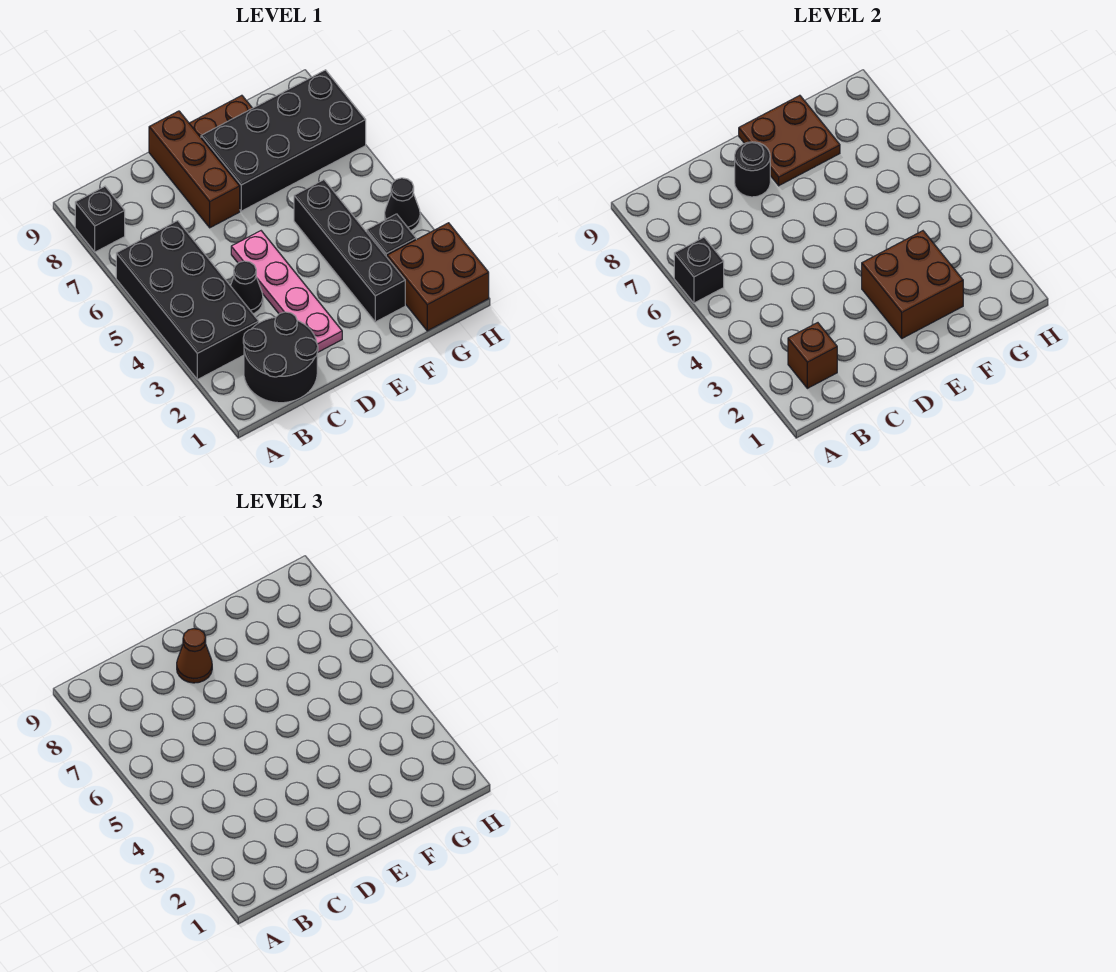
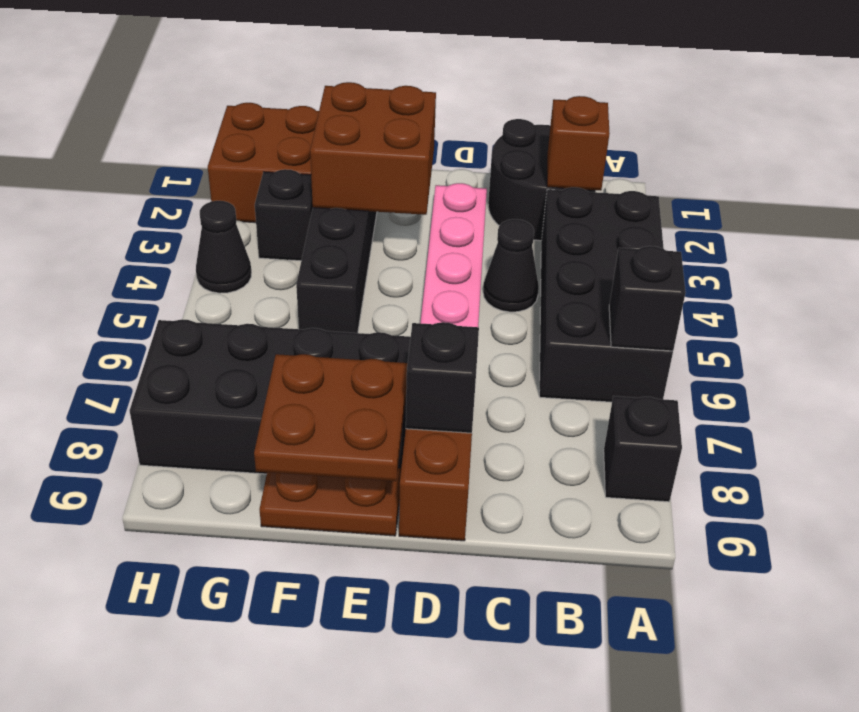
black 1x1 round brick [735,142,770,197] -> black 1x1 brick [406,322,479,433]
brown 1x1 cone [177,629,212,683] -> none

